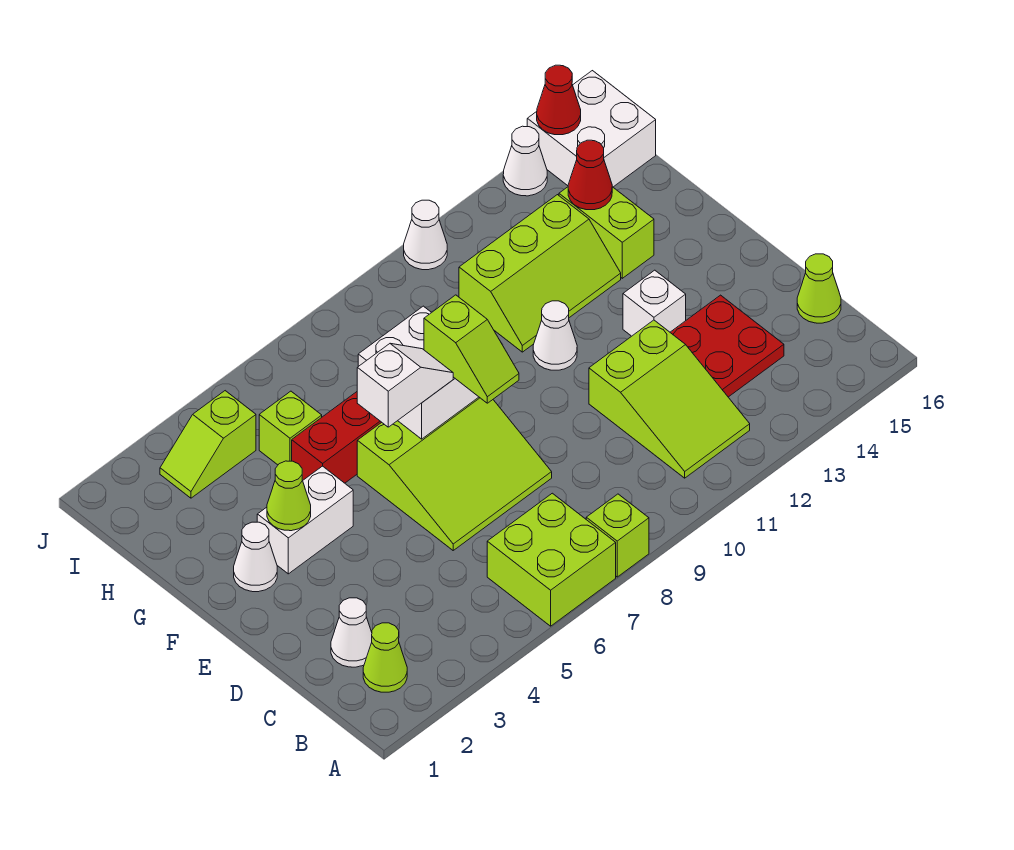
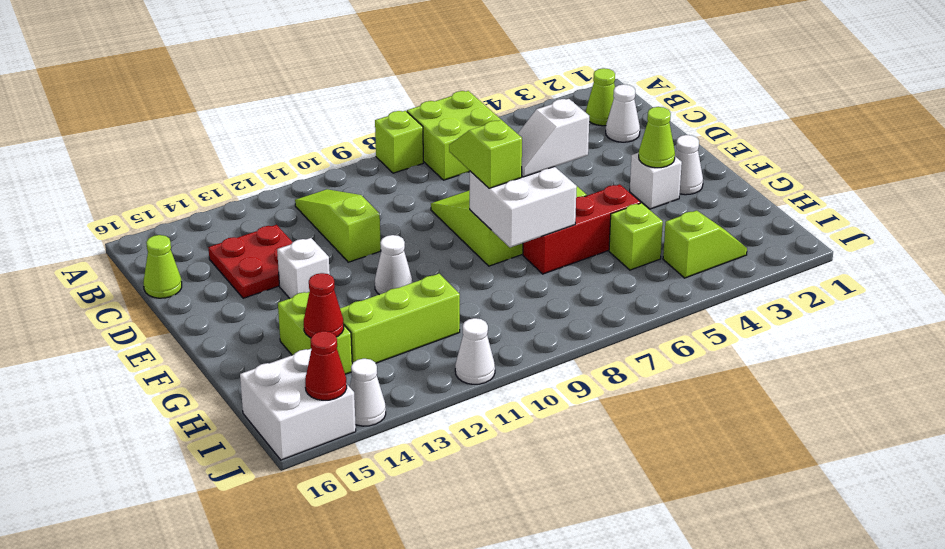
lime 2x3 slope [589,320,750,478] -> lime 1x3 slope [295,189,381,262]
white 1x2 brick [257,466,353,574] -> white 1x1 brick [630,152,682,209]

